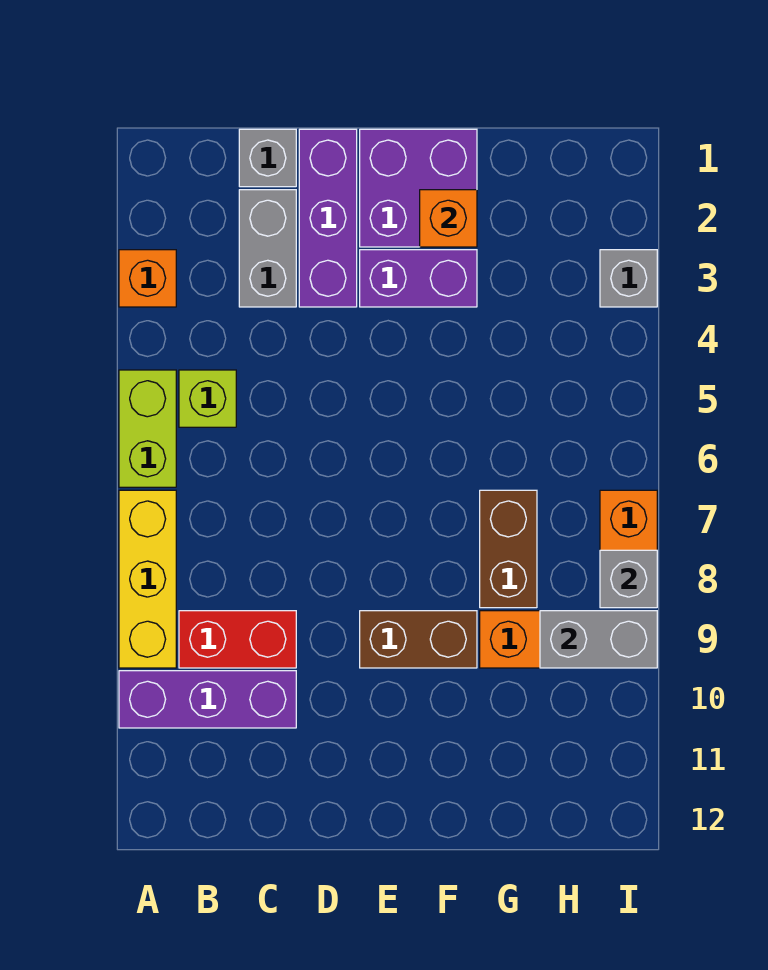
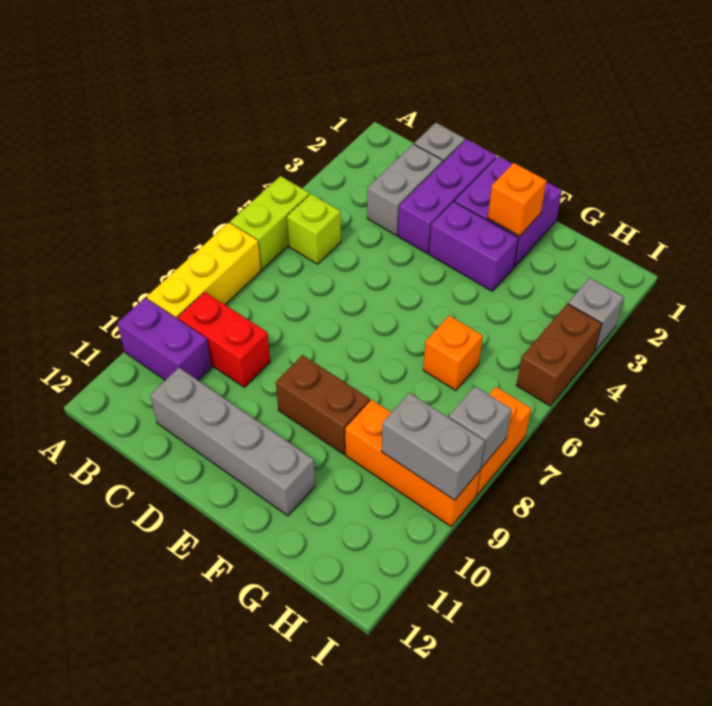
orange 1x1 brick [119,250,176,307] -> orange 1x1 brick moved to [423,315,483,390]
purple 1x3 brick [119,671,296,728] -> purple 1x2 brick [117,298,211,380]
none -> grey 1x4 brick [150,368,315,516]
brown 1x2 brick [480,490,537,608] -> brown 1x2 brick moved to [516,304,602,406]

